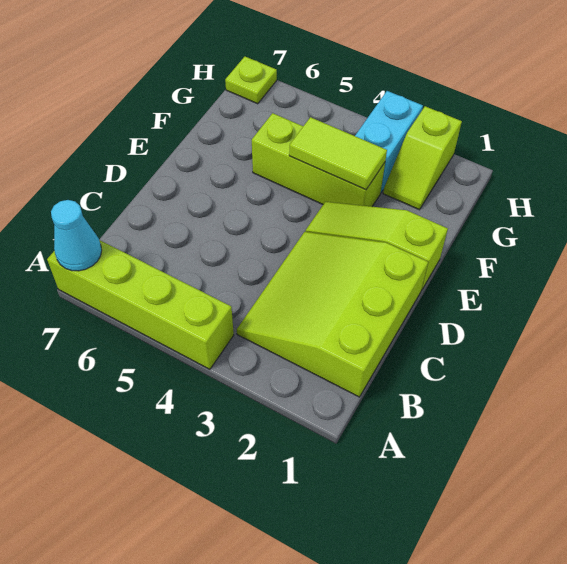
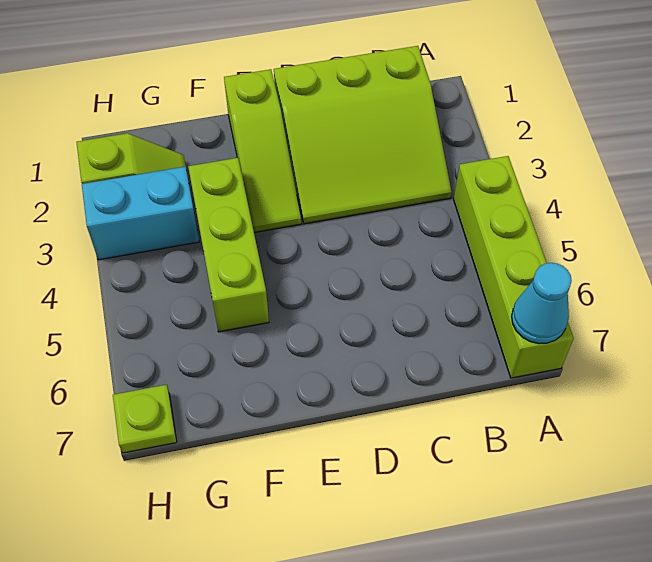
lime 1x2 tile [289,117,387,190] -> none

